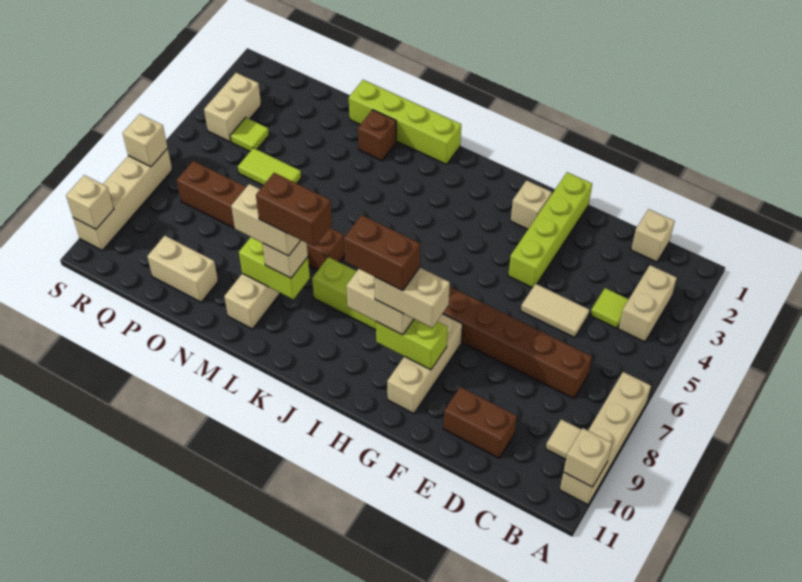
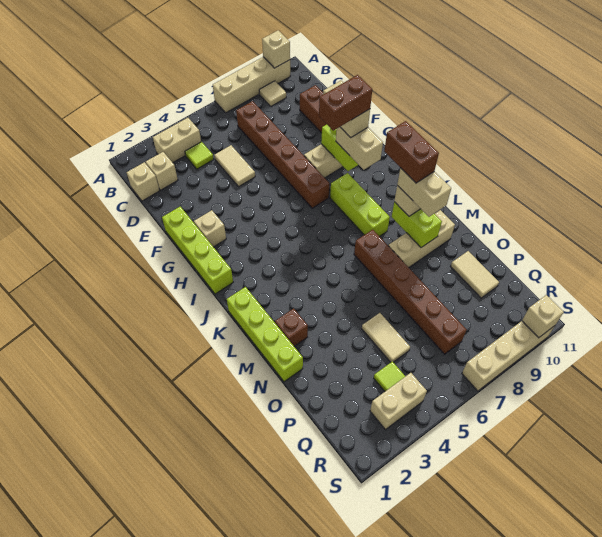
lime 1x4 brick [508,172,592,288] -> lime 1x4 brick turned to [162,207,233,294]
brown 1x2 brick [344,215,420,291] -> brown 1x2 brick turned to [319,75,372,131]
lime 1x2 tile [238,148,301,185] -> tan 1x2 tile [362,313,410,362]
tan 1x2 brick [147,236,218,302] -> tan 1x2 tile [451,251,499,298]
tan 1x1 brick [123,114,168,167] -> tan 1x1 brick moved to [146,152,178,190]

